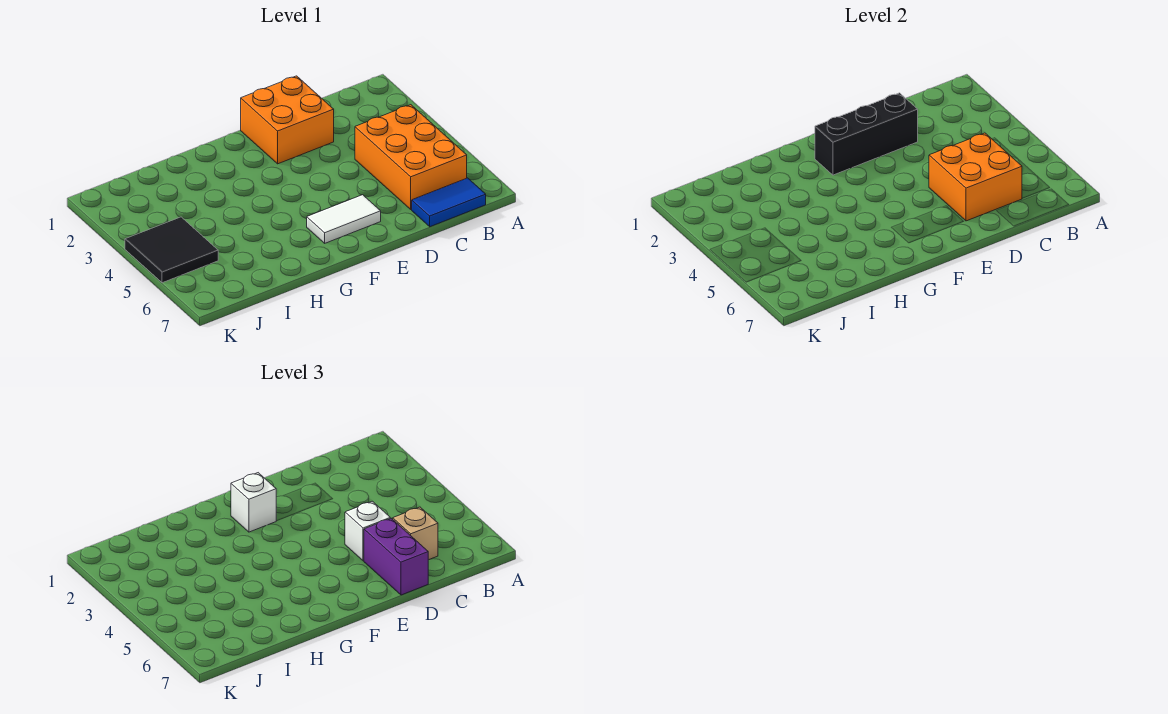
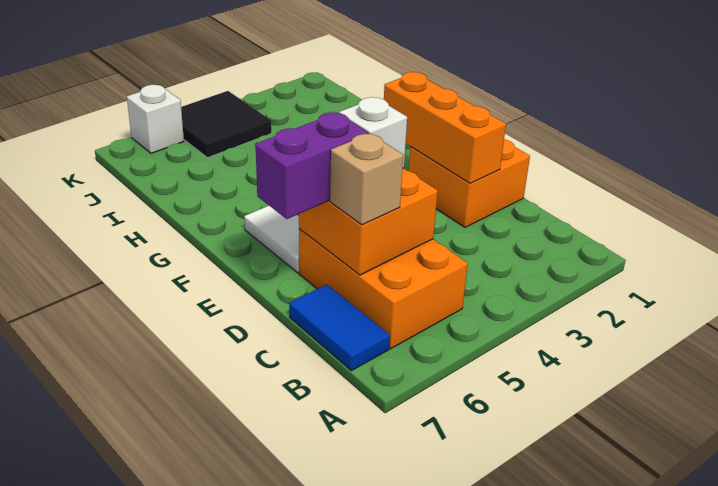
orange 2x3 brick [355,105,467,210] -> orange 2x3 brick turned to [299,229,468,349]
black 1x3 brick [815,93,918,175] -> orange 1x3 brick [384,72,506,184]
white 1x1 brick [231,473,276,532] -> white 1x1 brick moved to [127,85,184,153]

